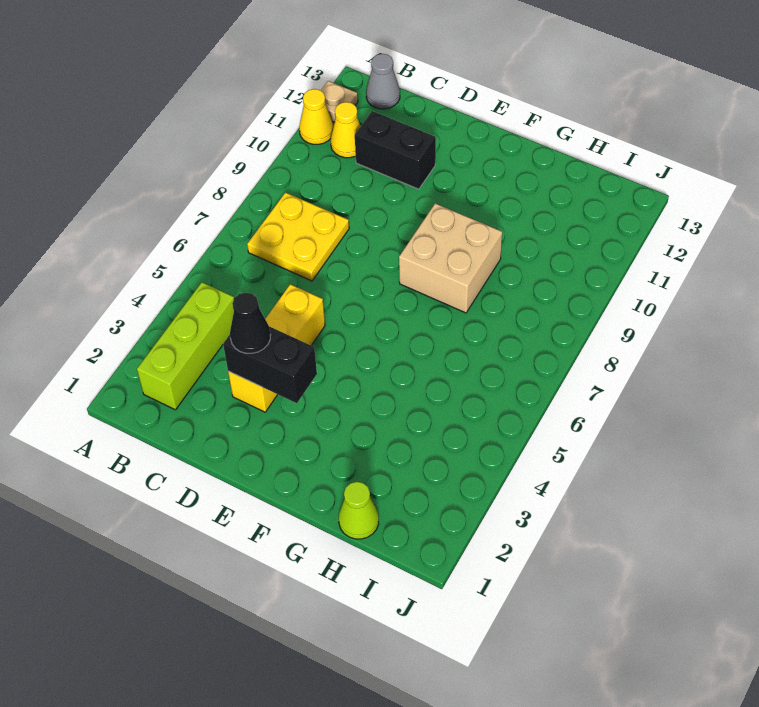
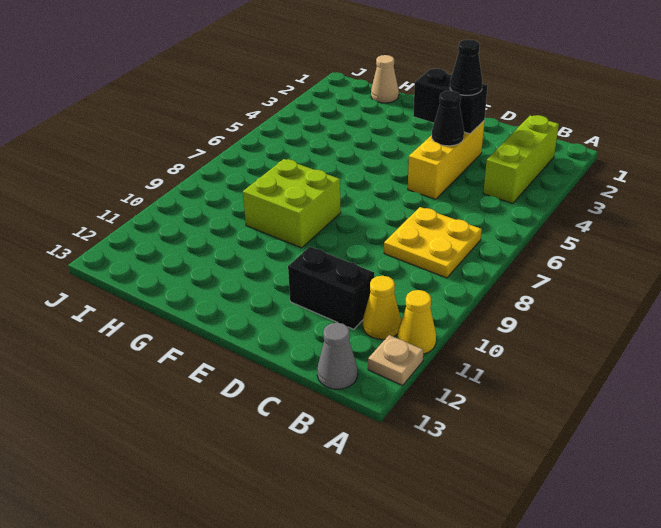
none -> black 1x1 cone [432,91,464,146]
tan 2x2 brick [399,203,502,313] -> lime 2x2 brick [243,159,341,248]
lime 1x1 cone [339,482,379,539] -> tan 1x1 cone [371,55,399,103]

